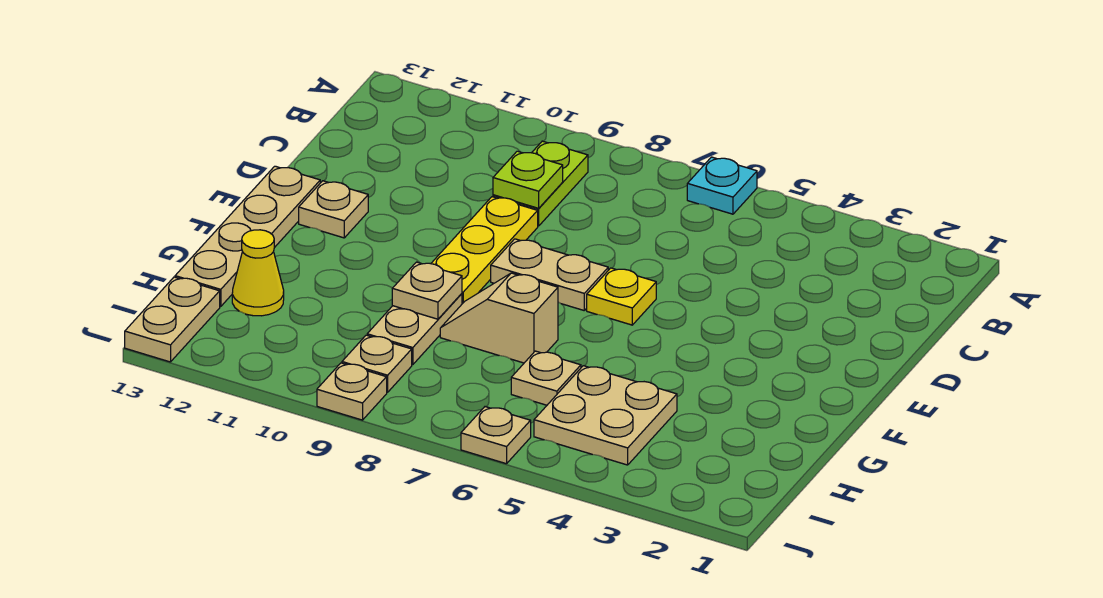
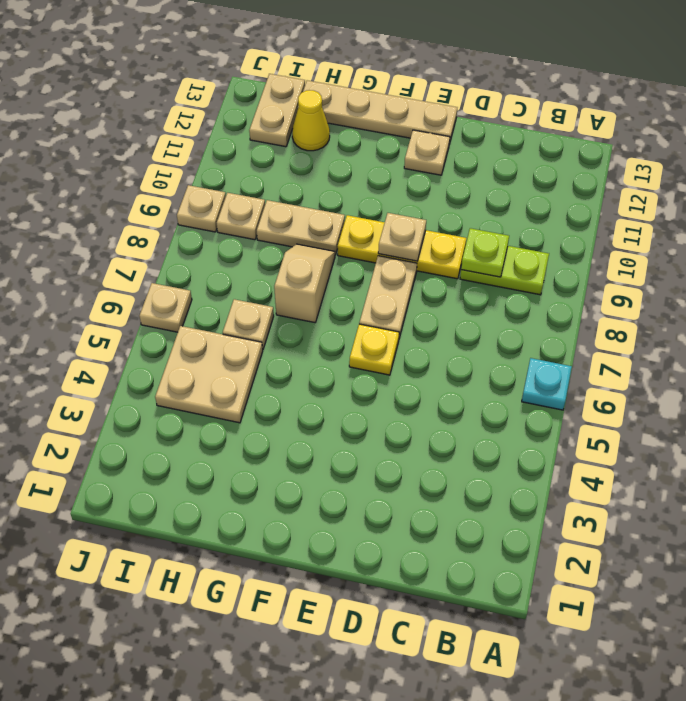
tan 1x1 plate [392,262,462,319] -> tan 1x1 plate moved to [378,213,426,261]
tan 1x2 plate [125,277,220,362] -> tan 1x2 plate turned to [249,74,305,147]

